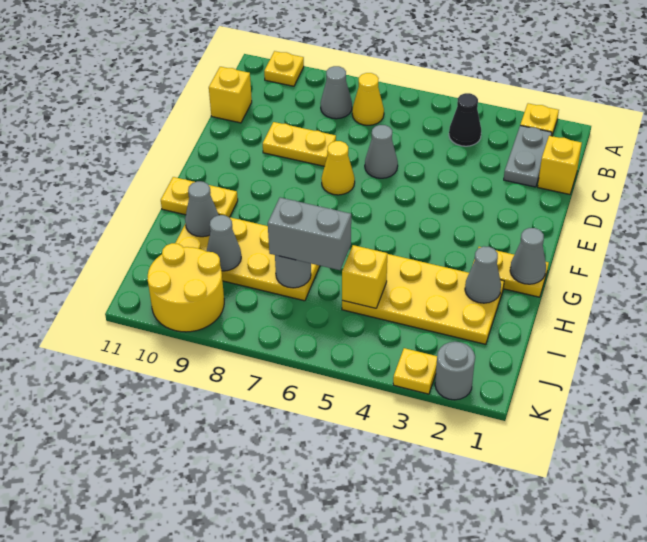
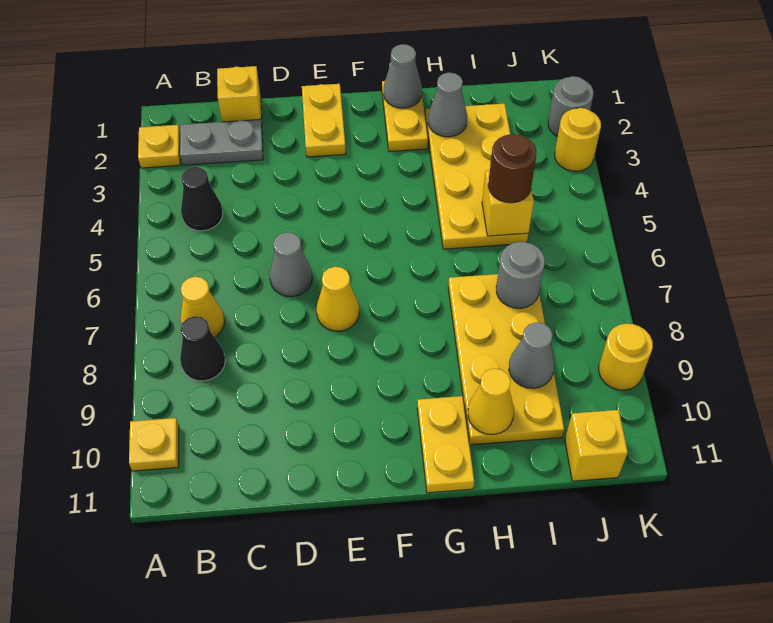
grey 1x1 cone [321,66,352,119] -> black 1x1 cone [180,316,225,381]
yellow 1x1 brick [209,67,252,123] -> yellow 1x1 brick moved to [565,410,628,481]
yellow 1x2 plate [263,122,336,166] -> yellow 1x2 plate moved to [302,84,346,157]
grey 1x1 cone [185,181,219,237] -> yellow 1x1 cone [468,368,514,435]
none -> brown 1x1 round brick [488,134,536,203]
grey 1x2 brick [268,198,351,270] -> none
yellow 2x2 round brick [148,243,224,332] -> yellow 1x1 round brick [599,324,653,390]
yellow 1x1 plate [393,348,437,394] -> yellow 1x1 round brick [555,108,601,171]

